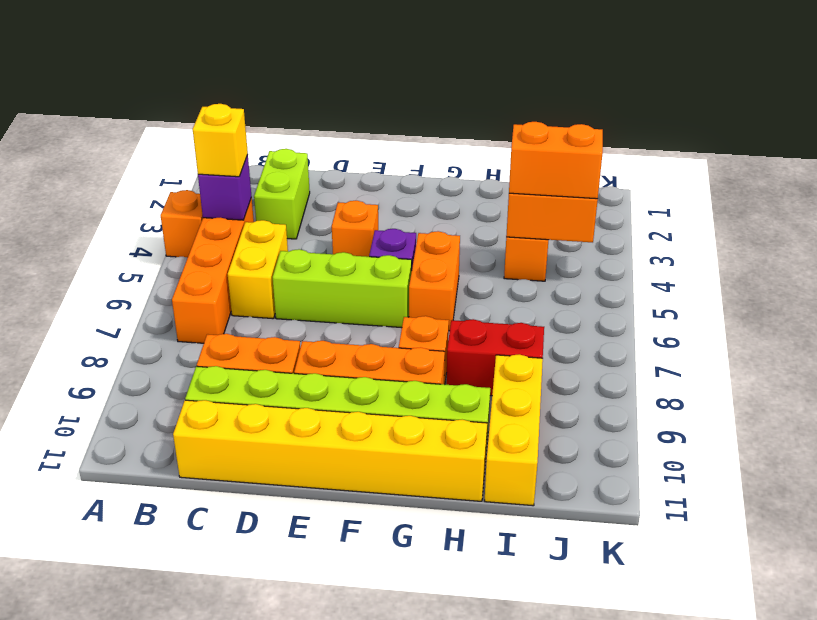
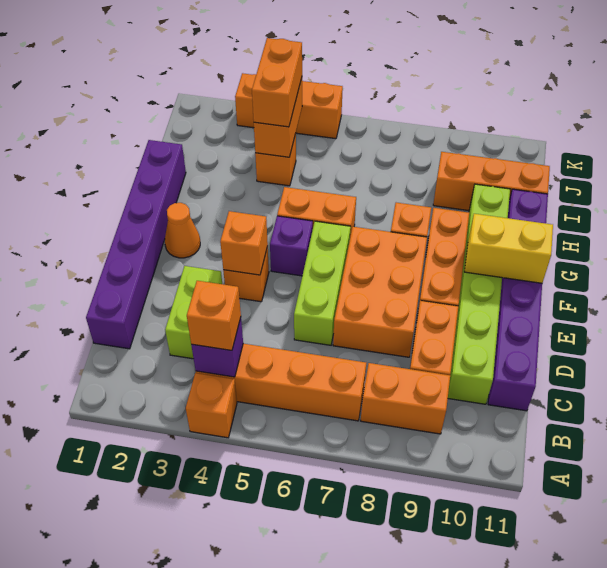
yellow 1x1 brick [193,104,248,177] -> orange 1x1 brick [187,281,241,350]
none -> orange 1x2 brick [361,363,450,434]
none -> purple 1x6 brick [86,140,186,349]
lime 1x2 brick [254,149,310,239] -> lime 1x2 brick turned to [165,266,222,359]
yellow 1x2 brick [228,220,288,319] -> yellow 1x2 brick moved to [464,214,553,283]
yellow 1x6 brick [173,400,487,501] -> purple 1x6 brick [488,189,548,411]
none -> orange 2x3 brick [333,227,427,357]
none -> orange 1x1 brick [220,211,268,275]
none -> orange 1x1 cone [165,203,200,258]
red 1x2 brick [446,319,544,396] -> none
yellow 1x3 brick [485,354,543,506] -> orange 1x3 brick [433,152,550,211]
none -> orange 1x3 brick [235,73,343,139]

